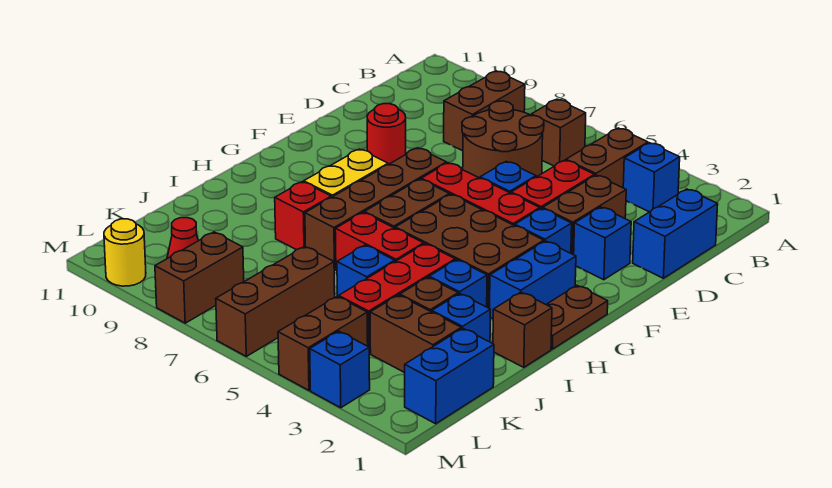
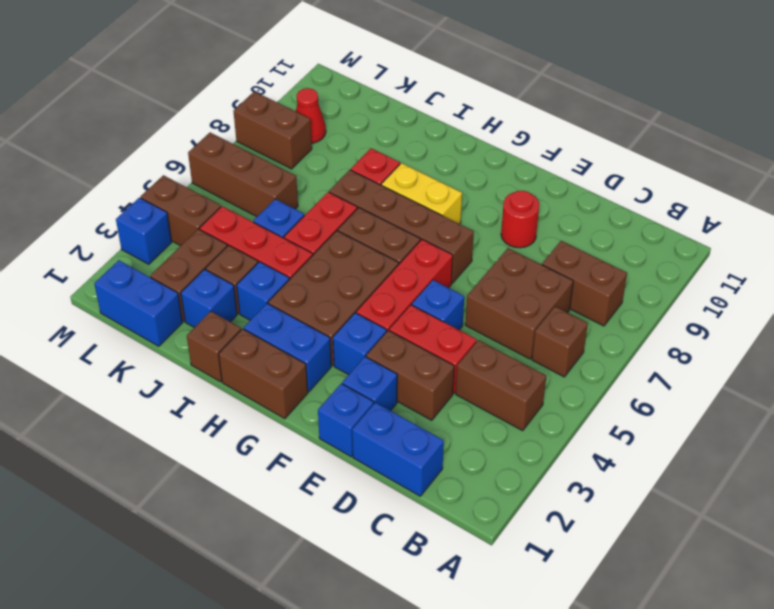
blue 1x1 brick [623,143,680,212] -> blue 1x1 brick moved to [318,384,374,457]
brown 2x2 round brick [462,101,544,178] -> brown 2x2 brick [465,248,573,359]
brown 1x2 plate [546,285,608,349] -> brown 1x2 brick [219,329,308,419]
yellow 1x1 round brick [104,219,146,286] -> none

